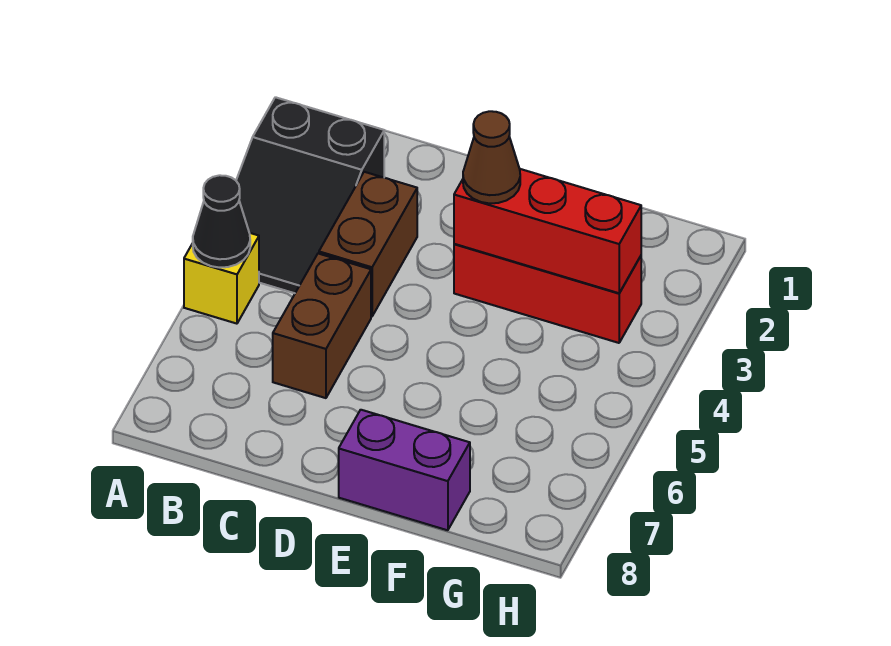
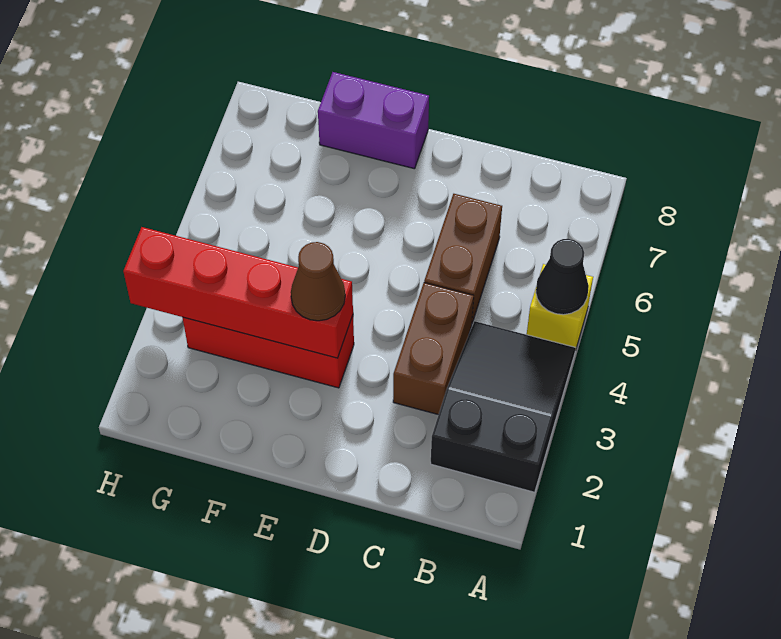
red 1x3 brick [454,169,641,293] -> red 1x4 brick [123,227,353,358]

